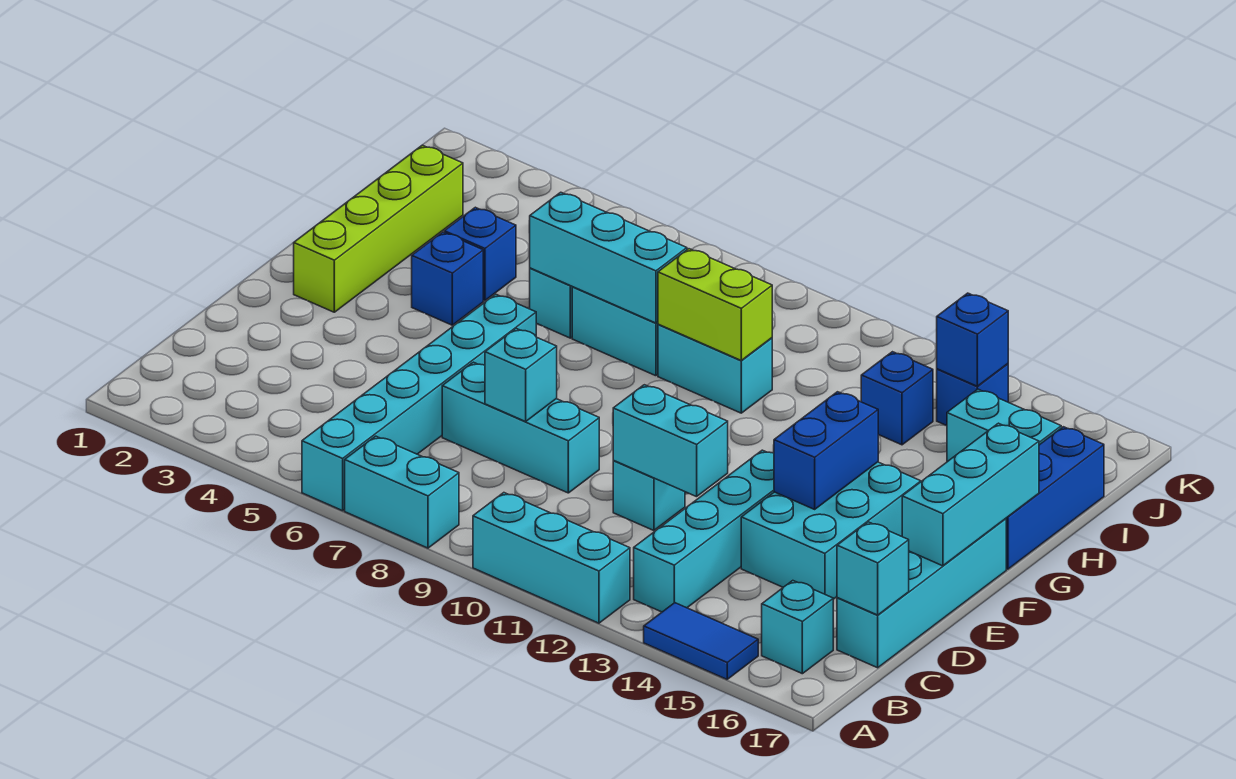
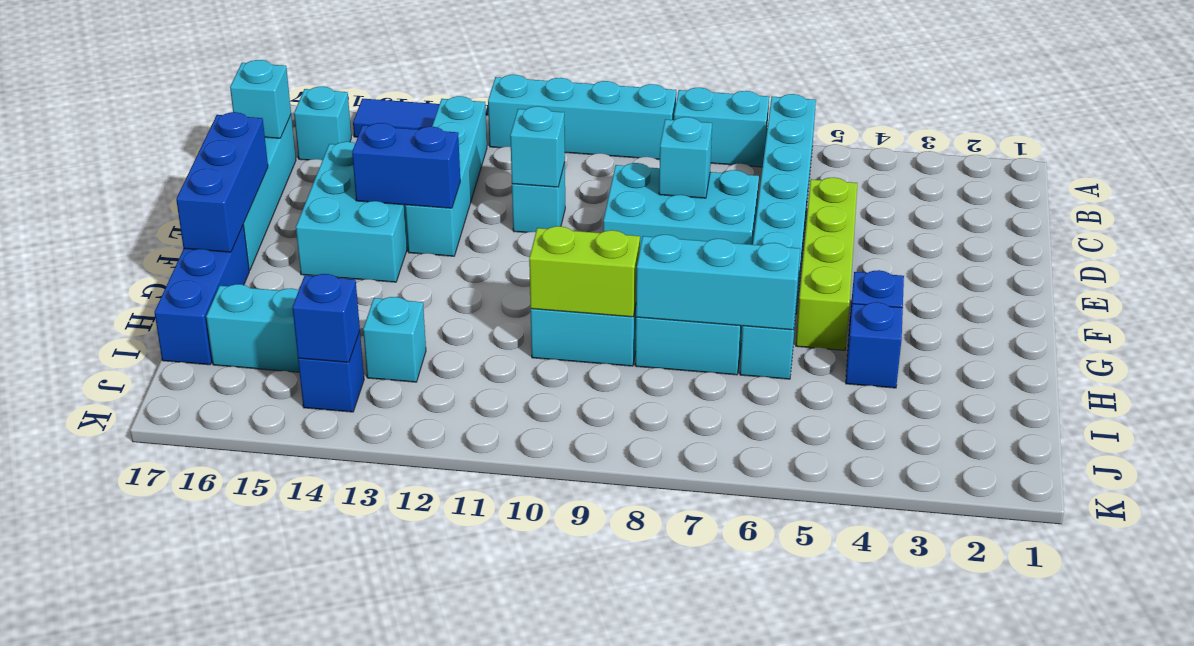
cyan 1x3 brick [473,493,630,623] -> cyan 1x4 brick [488,75,676,159]
cyan 1x3 brick [442,362,599,493] -> cyan 2x3 brick [603,163,759,247]
cyan 1x2 brick [613,385,728,497] -> cyan 1x1 brick [510,106,565,187]
blue 1x2 brick [774,392,878,509] -> blue 1x2 brick turned to [352,123,460,208]
cyan 1x3 brick [902,423,1039,566] -> blue 1x3 brick [176,112,268,252]
lime 1x4 brick [294,145,463,312] -> lime 1x4 brick moved to [796,178,858,350]
blue 1x1 brick [861,352,933,445] -> cyan 1x1 brick [363,297,426,382]

